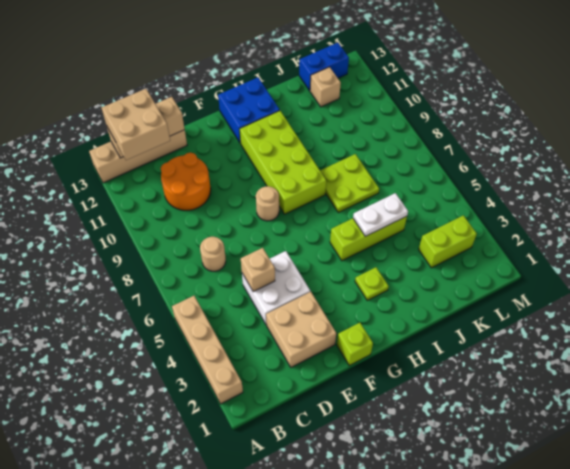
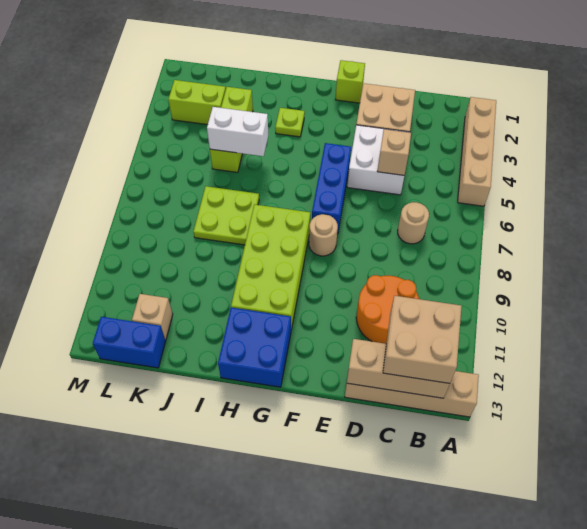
none -> blue 1x3 brick [312,143,351,233]
lime 1x3 brick [330,216,407,261] -> lime 1x3 brick turned to [210,87,253,172]
white 1x2 plate [353,193,408,236] -> white 1x2 brick [207,107,268,156]

